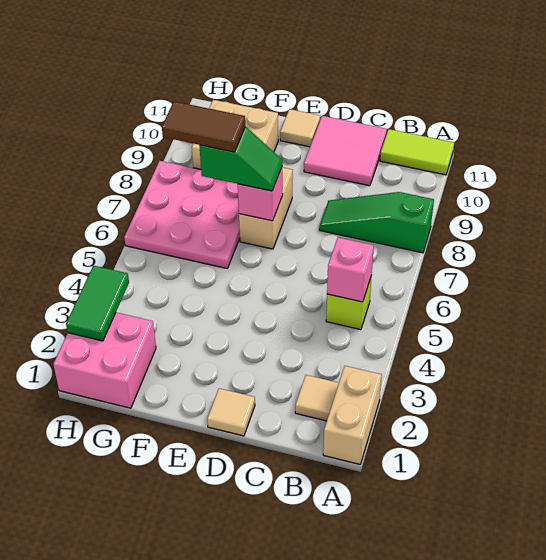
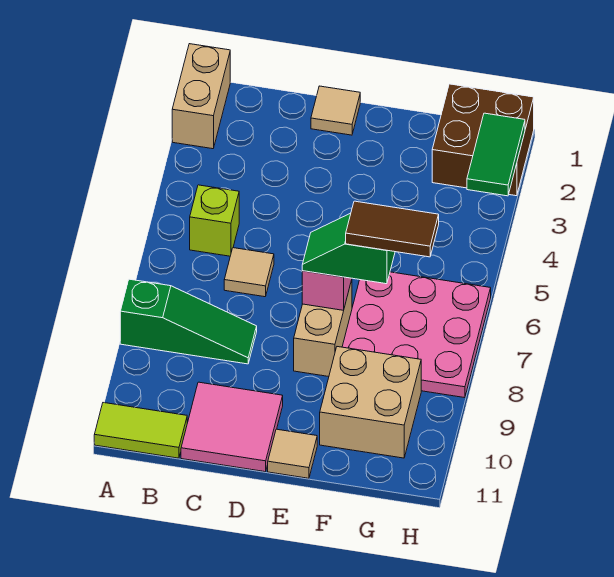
tan 1x1 tile [295,375,339,421] -> tan 1x1 tile moved to [224,248,274,297]
pink 1x1 brick [327,237,374,302] -> none
pink 2x2 brick [53,312,156,408] -> brown 2x2 brick [432,84,534,196]

